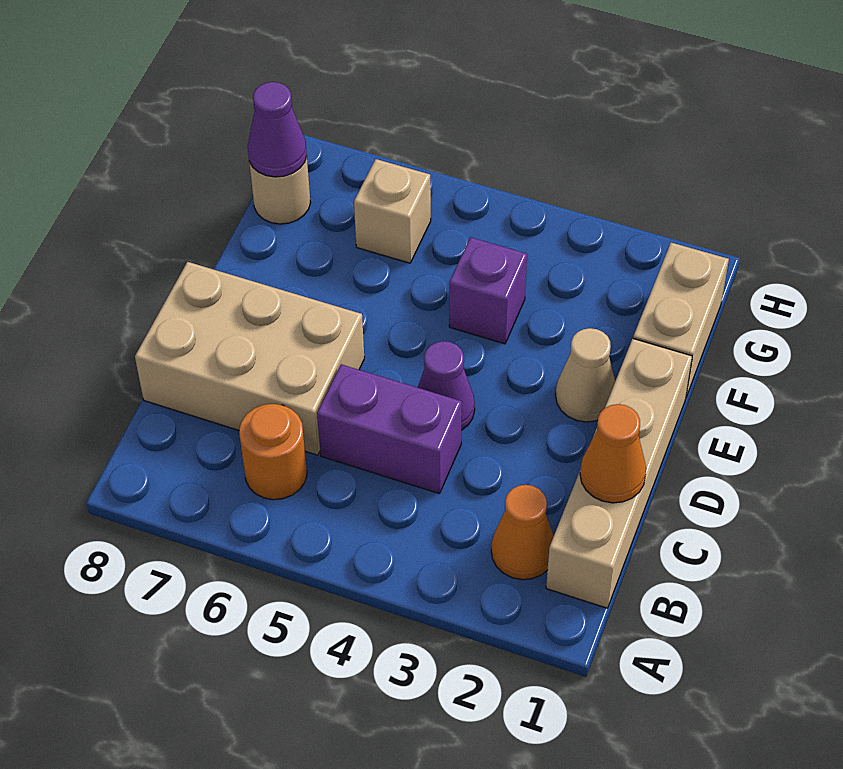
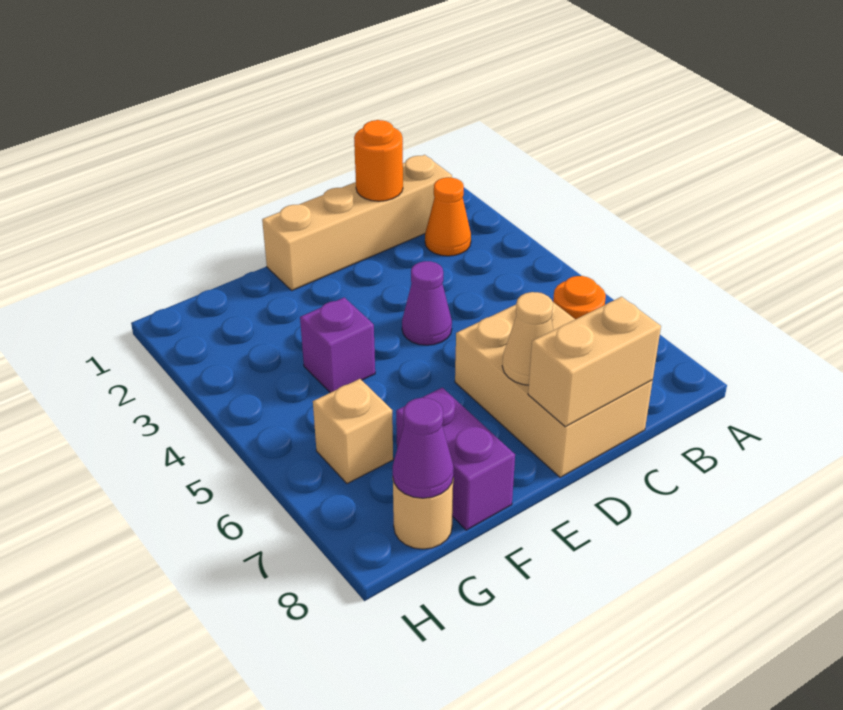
orange 1x1 cone [580,404,646,503] -> orange 1x1 round brick [354,120,403,201]
purple 1x2 brick [317,364,462,494] -> purple 1x2 brick moved to [396,388,515,530]
tan 1x1 cone [556,328,615,422] -> tan 1x1 cone moved to [502,292,553,385]
tan 1x2 brick [633,243,729,397] -> tan 1x2 brick moved to [528,297,661,427]

